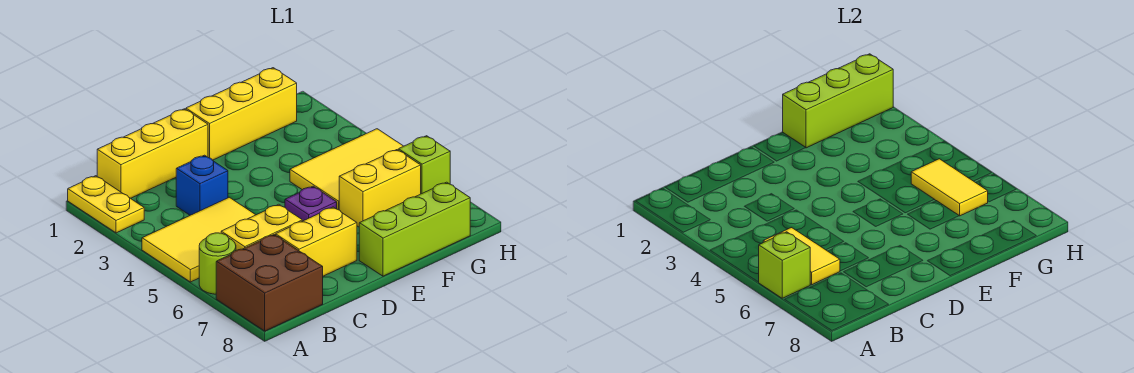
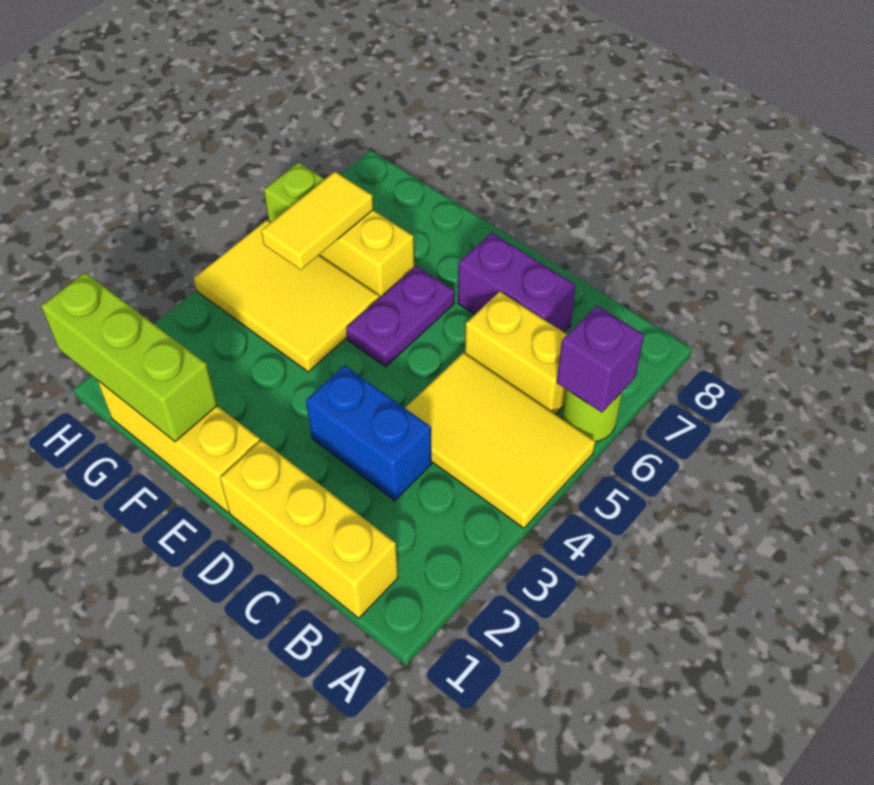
yellow 1x2 plate [68,176,144,233] -> none
lime 1x1 brick [759,232,810,298] -> purple 1x1 brick [557,306,644,413]
brown 2x2 brick [216,235,323,331] -> none
yellow 1x2 tile [763,228,840,285] -> none
blue 1x1 brick [176,155,228,215] -> blue 1x2 brick [306,365,431,501]
yellow 1x2 brick [276,207,357,276] -> purple 1x2 brick [458,232,576,332]
purple 1x1 plate [285,186,337,221] -> purple 1x2 plate [346,266,455,367]
lime 1x3 brick [359,182,470,276] -> none

